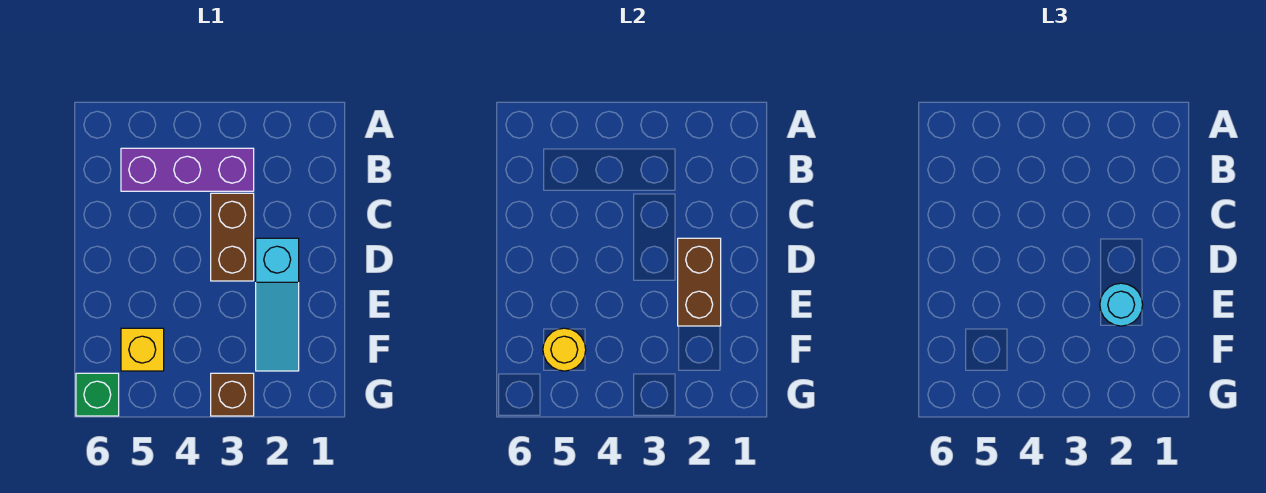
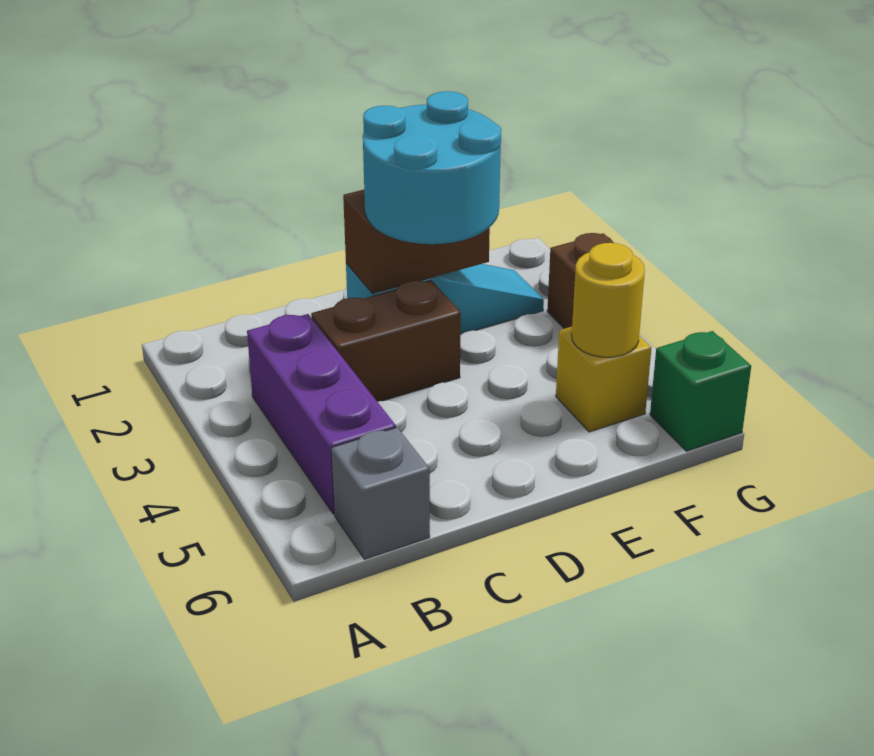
none -> grey 1x1 brick [332,427,430,559]
cyan 1x1 round brick [1100,283,1143,326] -> cyan 2x2 round brick [363,91,501,244]

